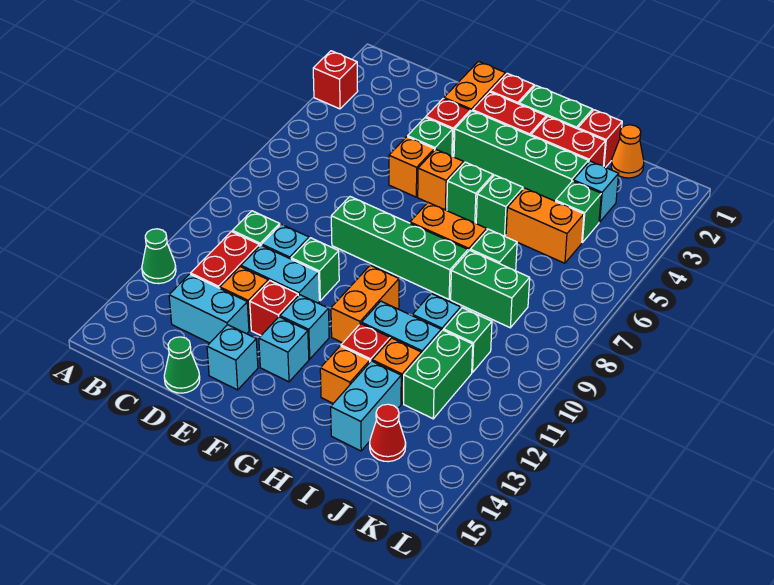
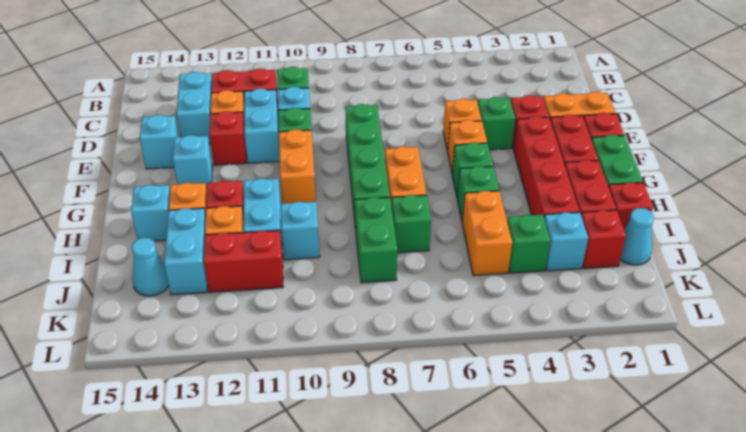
red 1x1 brick [313,51,358,109] -> red 1x1 brick moved to [581,210,626,268]
green 1x1 cone [142,229,176,284] -> none
green 1x1 cone [164,337,200,393] -> none
green 1x4 brick [454,111,588,201] -> red 1x4 brick [513,116,580,217]
cyan 1x1 brick [280,295,329,359] -> cyan 1x1 brick moved to [131,185,170,241]
orange 1x2 brick [331,265,399,343] -> orange 1x2 brick turned to [279,129,316,204]
cyan 1x2 brick [331,361,401,451] -> cyan 1x2 brick turned to [164,208,208,295]
orange 1x1 cone [611,125,644,178] -> cyan 1x1 cone [620,208,654,265]
green 1x1 brick [444,308,492,372] -> none
green 1x2 brick [404,330,473,419] -> red 1x2 brick [204,230,283,292]
red 1x1 cone [370,404,406,462] -> cyan 1x1 cone [132,238,169,296]

